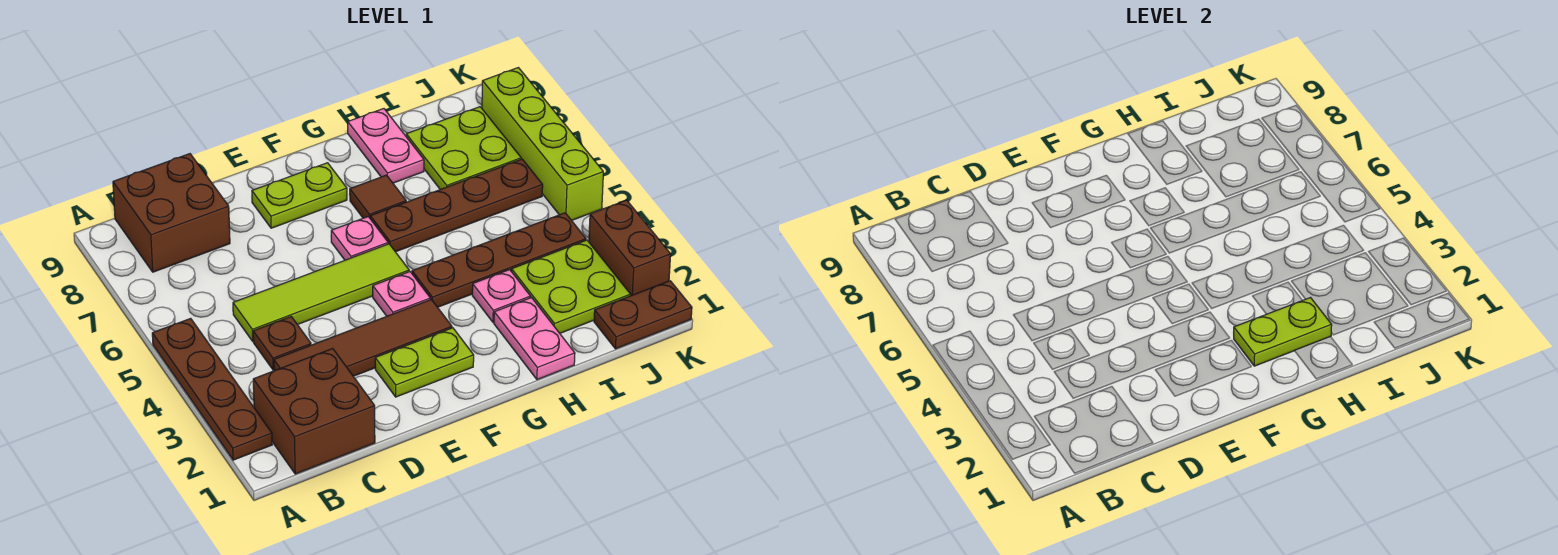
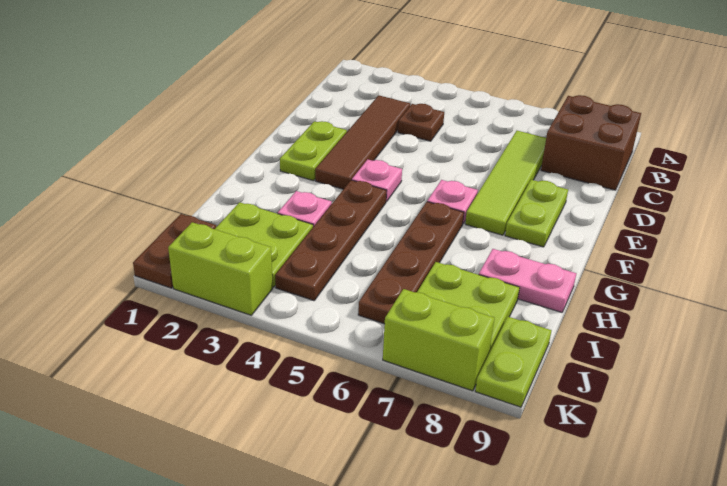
brown 1x4 plate [152,318,272,460] -> none
brown 2x2 brick [253,349,375,474] -> none
lime 1x4 tile [233,244,409,341] -> lime 1x4 tile moved to [465,131,546,235]
lime 1x2 plate [1234,298,1332,366] -> lime 1x2 plate moved to [475,317,552,407]
brown 1x1 tile [350,175,406,218] -> none
pink 1x2 plate [494,298,575,380] -> none
brown 1x2 brick [589,200,671,296] -> lime 1x2 brick [168,222,273,315]
lime 1x4 brick [482,68,603,220] -> lime 1x2 brick [383,289,494,391]

